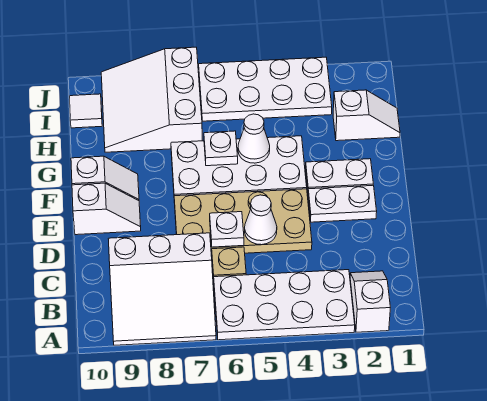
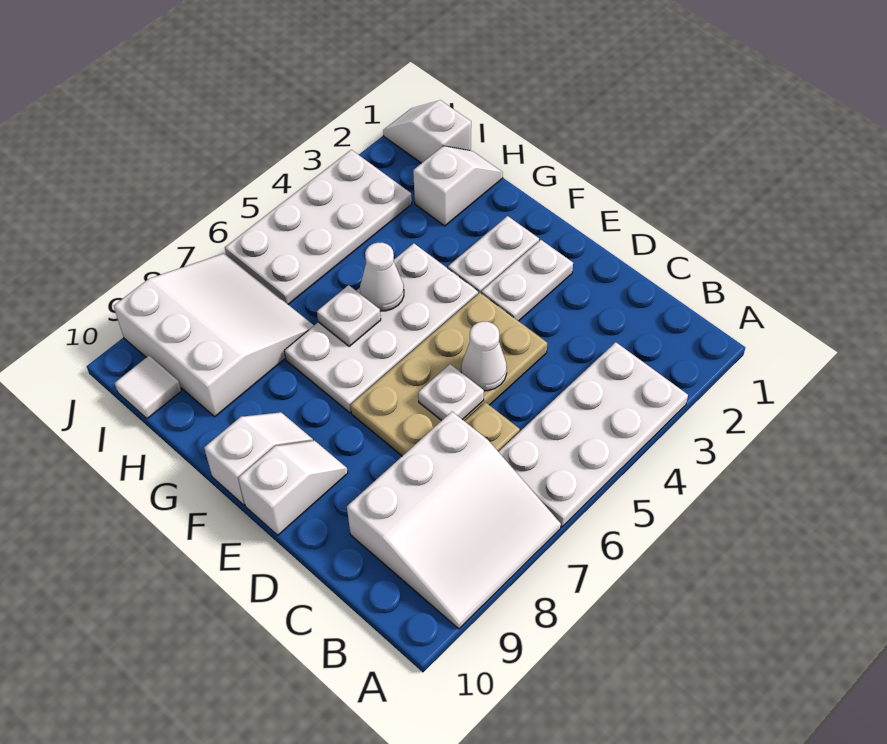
white 1x2 slope [350,271,390,332] -> white 1x2 slope moved to [383,100,471,163]
white 3x3 slope [101,47,202,152] -> white 3x3 slope turned to [114,253,314,417]

